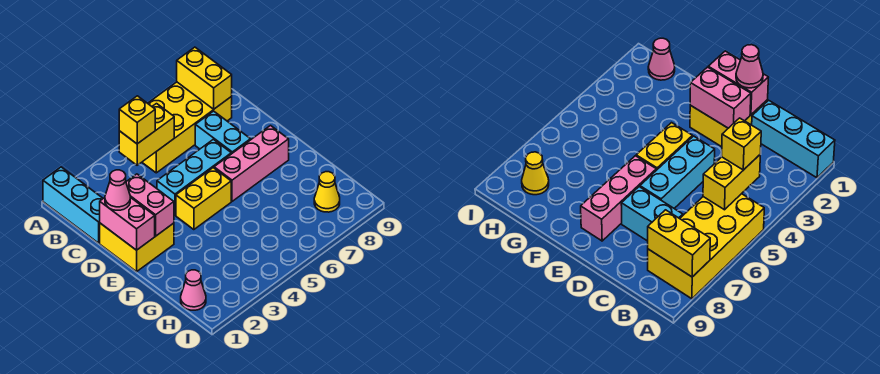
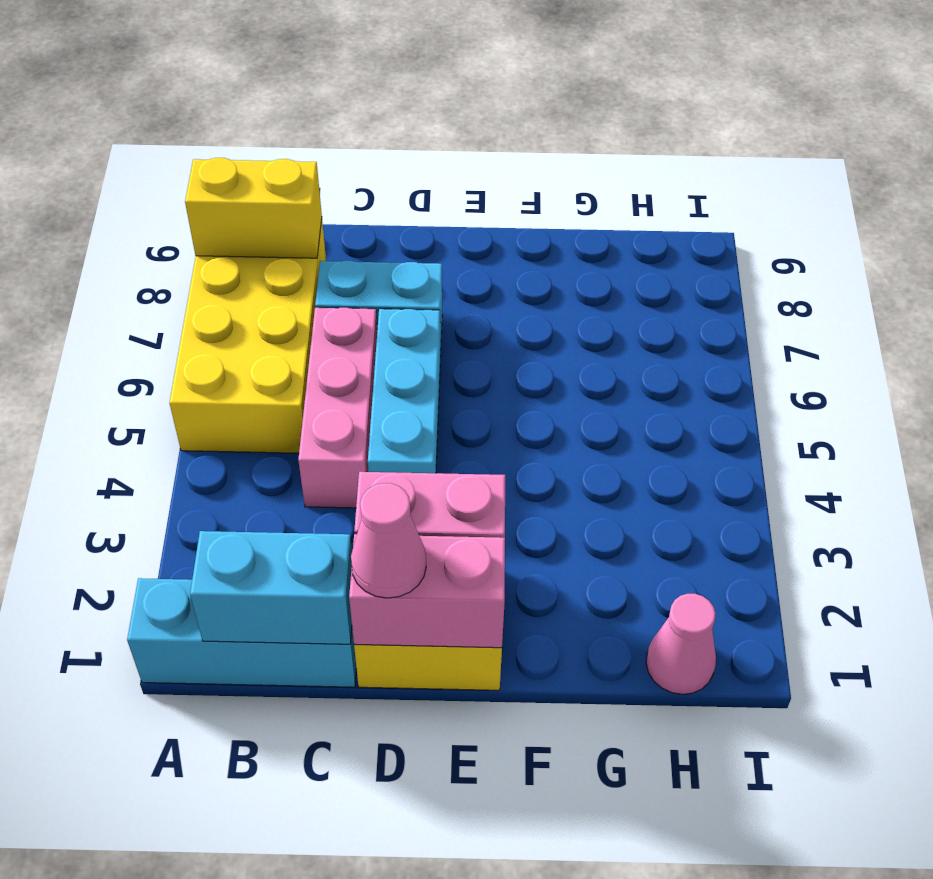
none -> cyan 1x2 brick [190,531,352,644]
yellow 1x2 brick [119,104,174,165] -> none
yellow 1x1 brick [119,96,155,144] -> none
yellow 1x2 brick [176,168,231,230] -> none
pink 1x3 brick [214,126,289,201] -> pink 1x3 brick moved to [298,308,377,508]
yellow 1x1 cone [314,172,340,212] -> none

